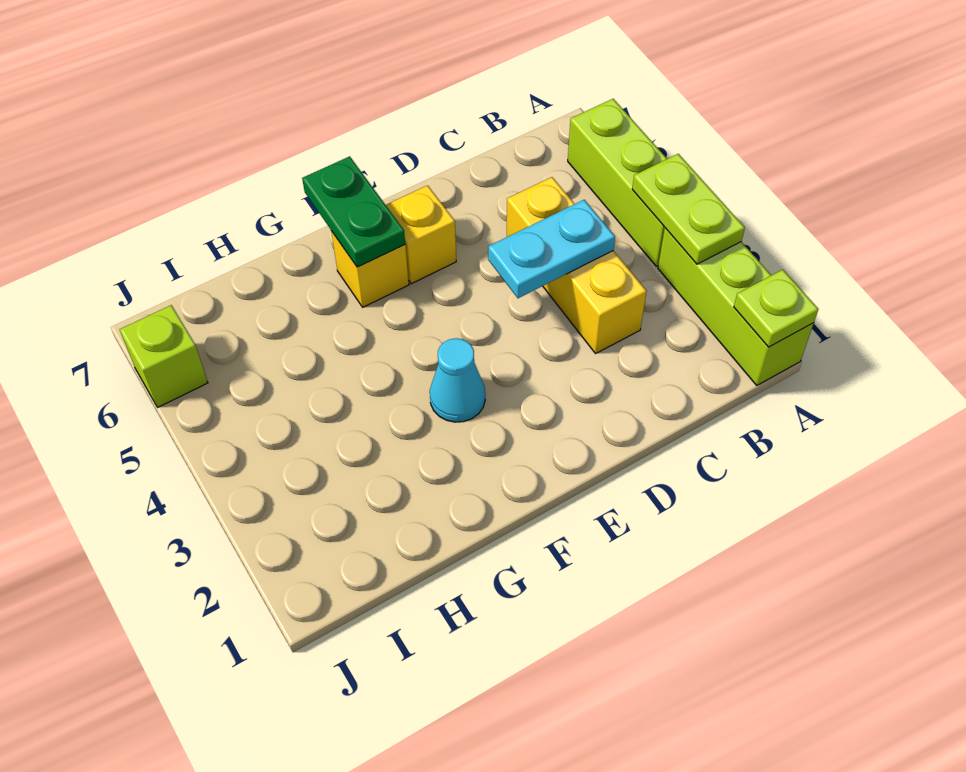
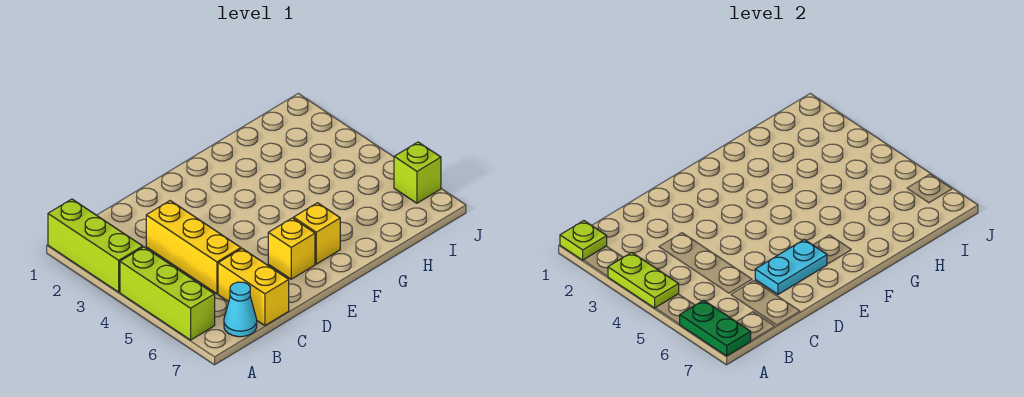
cyan 1x2 plate [488,200,615,298] -> cyan 1x2 plate moved to [755,240,827,294]
none -> yellow 1x2 brick [218,249,289,326]
cyan 1x1 cone [430,338,485,422] -> cyan 1x1 cone moved to [224,282,257,337]
green 1x2 plate [302,156,405,267] -> green 1x2 plate moved to [680,300,751,356]

